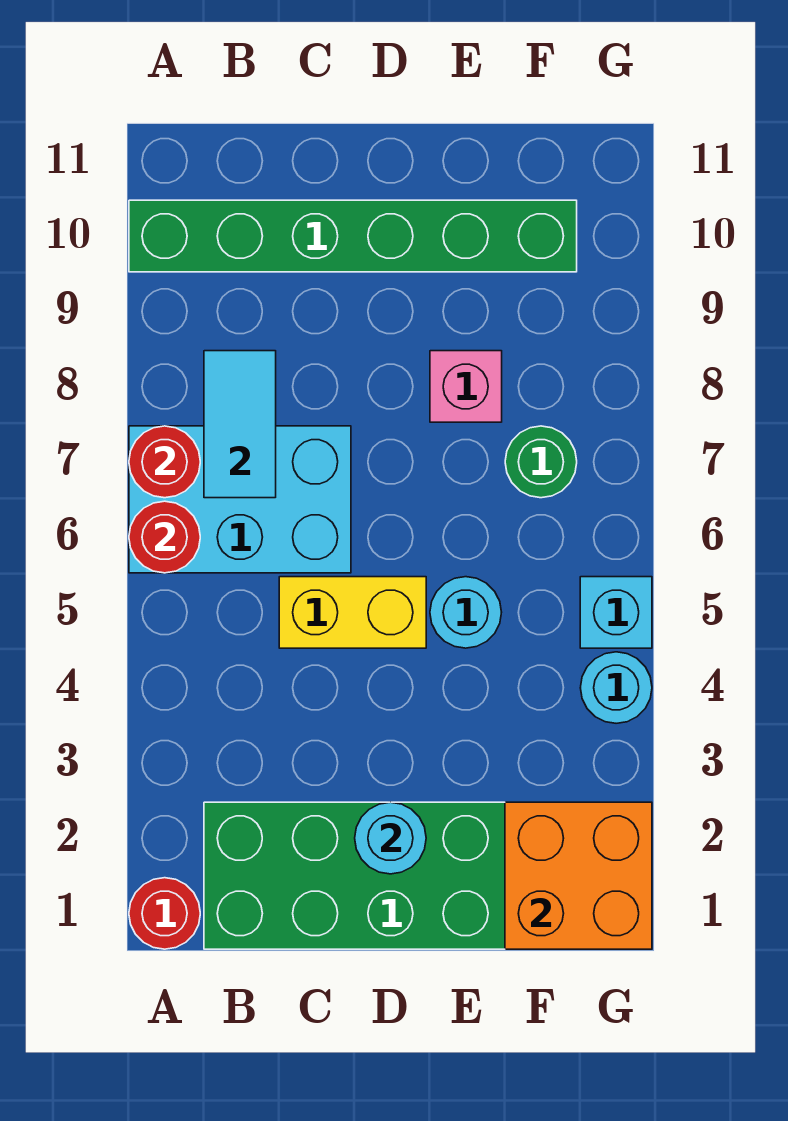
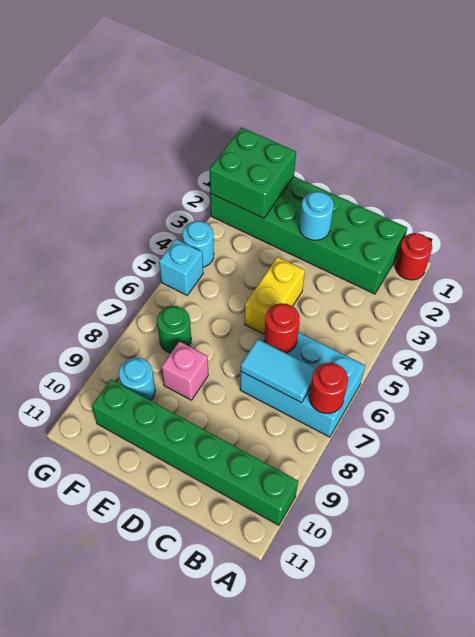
red 1x1 round brick [129,501,200,573] -> red 1x1 round brick moved to [264,303,300,353]
cyan 1x2 tile [204,351,276,498] -> cyan 1x2 tile turned to [240,339,316,403]
yellow 1x2 brick [279,577,426,648] -> yellow 1x2 brick turned to [245,257,305,334]
cyan 1x1 round brick [430,577,502,648] -> cyan 1x1 round brick moved to [119,358,155,401]
orange 2x2 brick [505,802,652,949] -> green 2x2 brick [210,128,296,218]

